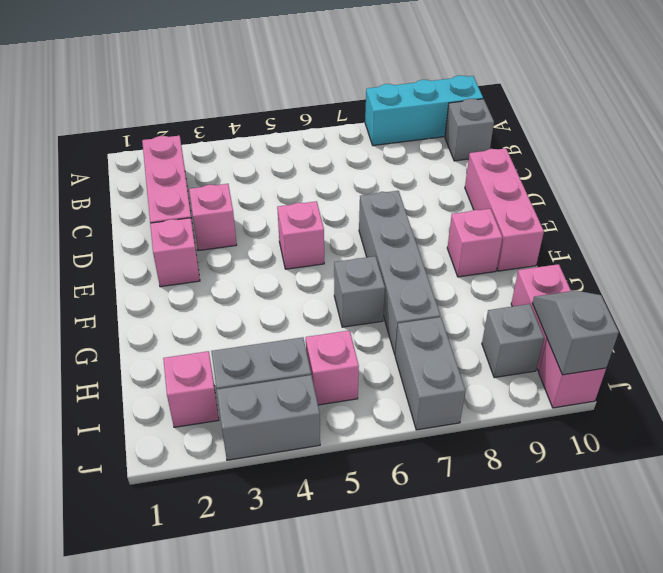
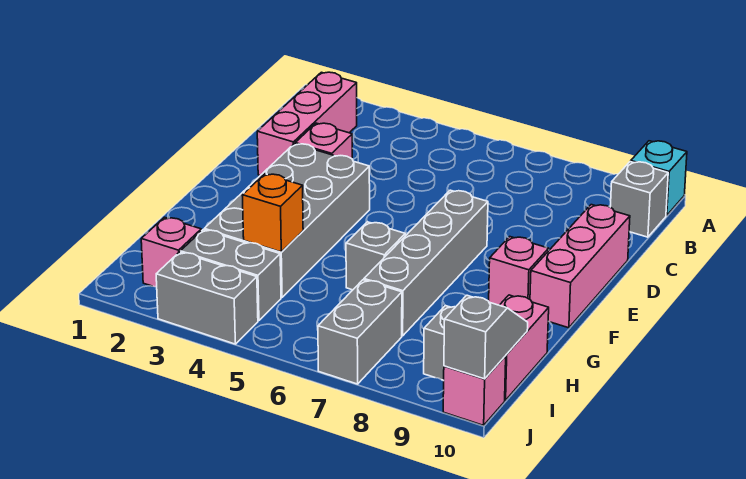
cyan 1x3 brick [365,75,483,146] -> cyan 1x1 brick [631,141,687,215]
pink 1x1 brick [150,218,200,287] -> none
none -> grey 2x4 brick [204,144,370,297]
pink 1x1 brick [277,201,324,269] -> none
none -> orange 1x1 brick [242,174,303,252]
pink 1x1 brick [306,331,359,405] -> none

